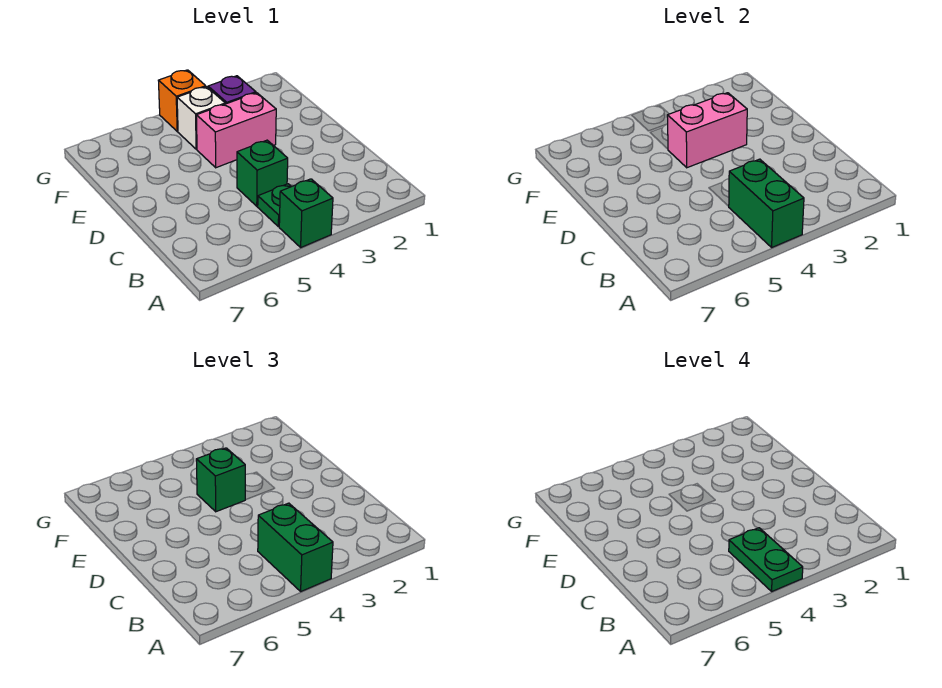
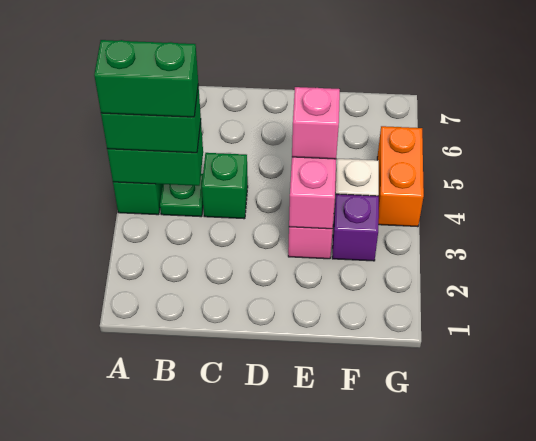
green 1x2 plate [729,528,803,591] -> green 1x2 brick [94,40,198,117]
green 1x1 brick [196,448,245,512] -> pink 1x1 brick [292,87,340,159]
orange 1x1 brick [158,70,206,131] -> orange 1x2 brick [377,126,424,227]

